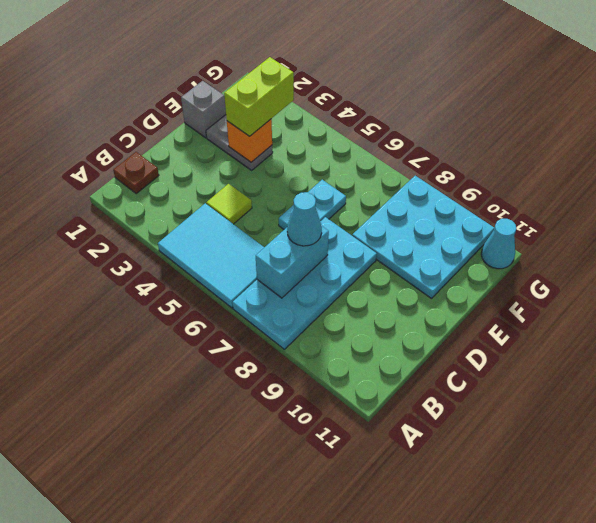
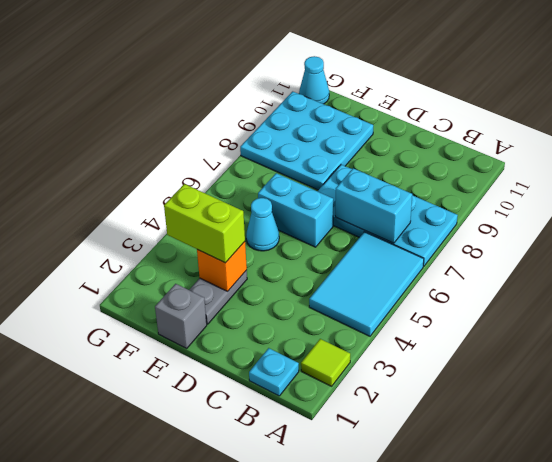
brown 1x1 plate [113,152,159,194] -> cyan 1x1 plate [249,348,299,396]
lime 1x1 tile [206,184,252,224] -> lime 1x1 tile moved to [301,339,350,386]
cyan 1x1 cone [287,192,322,246] -> cyan 1x1 cone moved to [246,198,279,251]
cyan 1x2 plate [279,180,346,229] -> cyan 1x2 brick [258,173,333,247]

